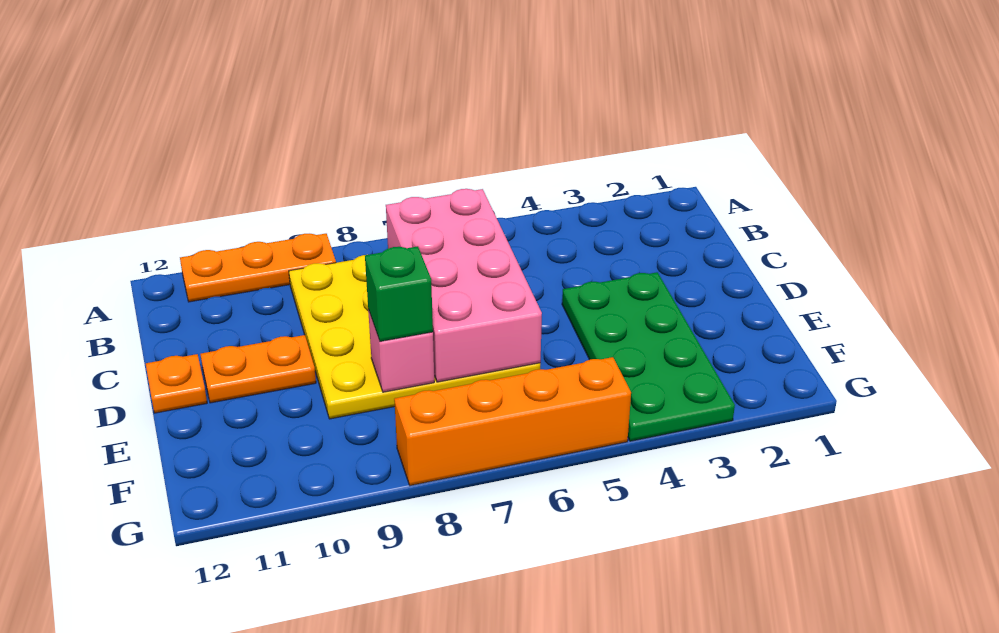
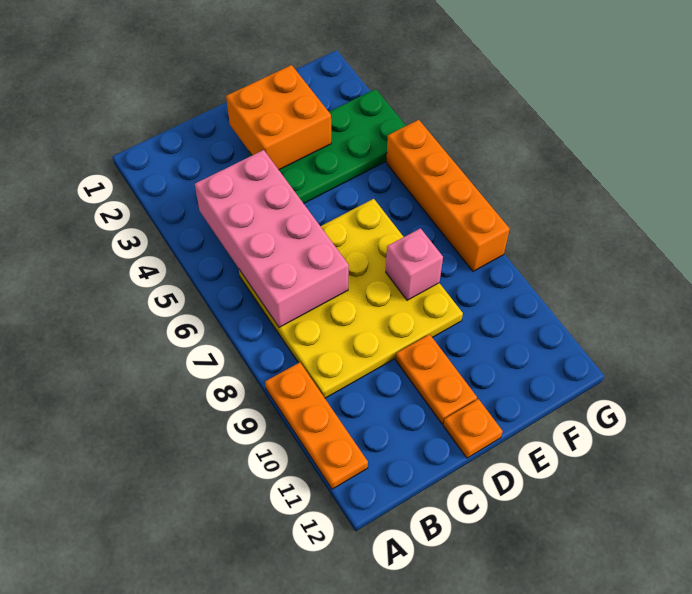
pink 2x4 brick [386,189,542,382] -> pink 2x4 brick turned to [195,150,349,327]
none -> orange 2x2 brick [226,65,331,170]
green 1x1 brick [365,246,433,341] -> none

